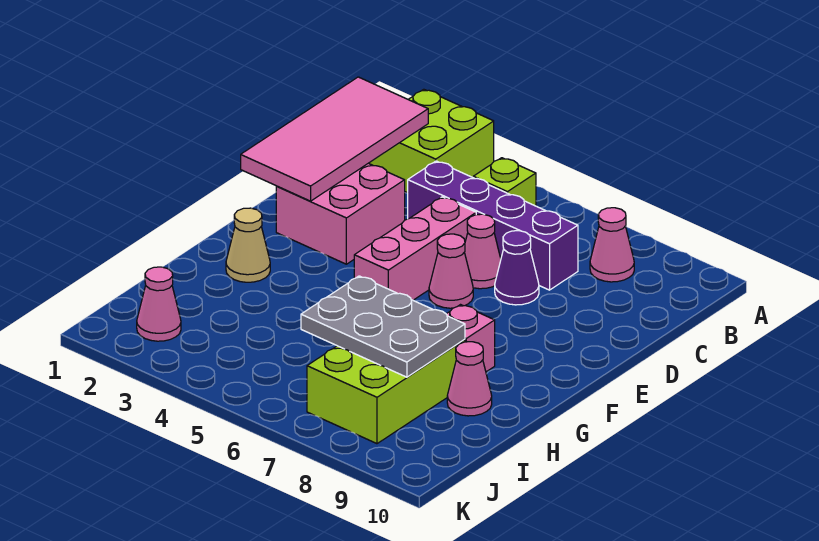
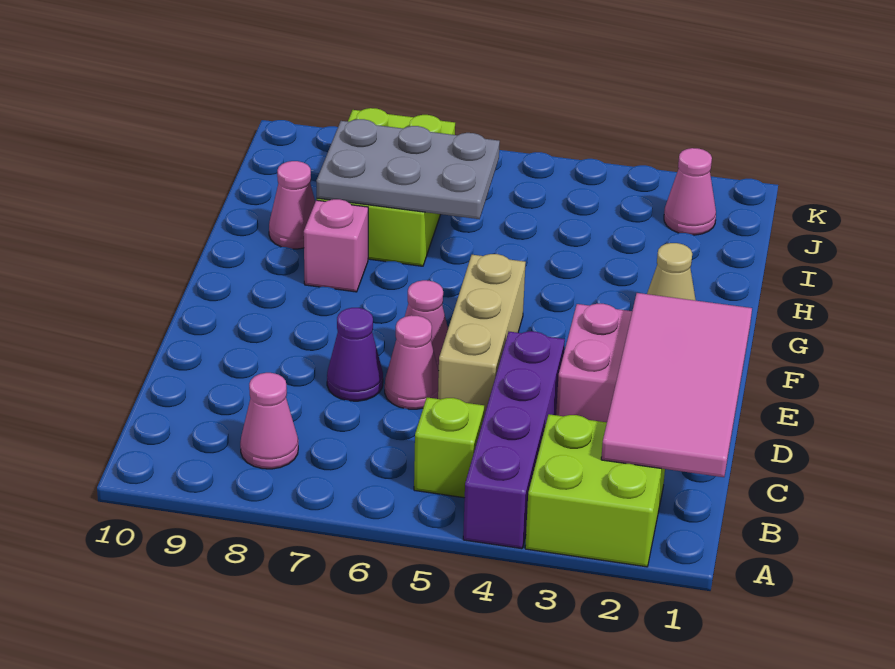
purple 1x4 brick [408,161,578,290] -> purple 1x4 brick turned to [463,331,565,549]
pink 1x3 brick [354,197,476,300] -> tan 1x3 brick [438,254,526,416]

